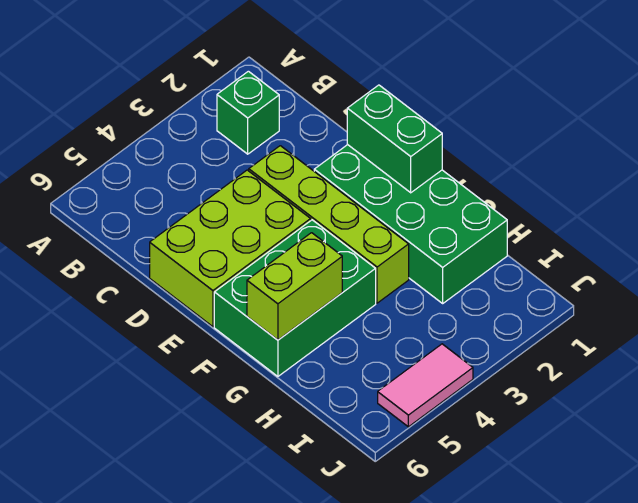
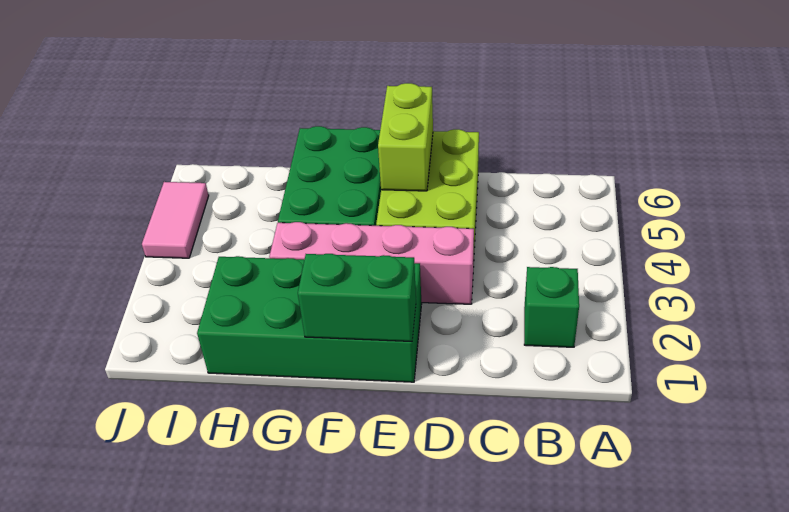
lime 1x4 brick [249,146,409,303] -> pink 1x4 brick [269,222,474,304]
lime 1x2 brick [247,233,342,340] -> lime 1x2 brick moved to [378,83,433,191]

